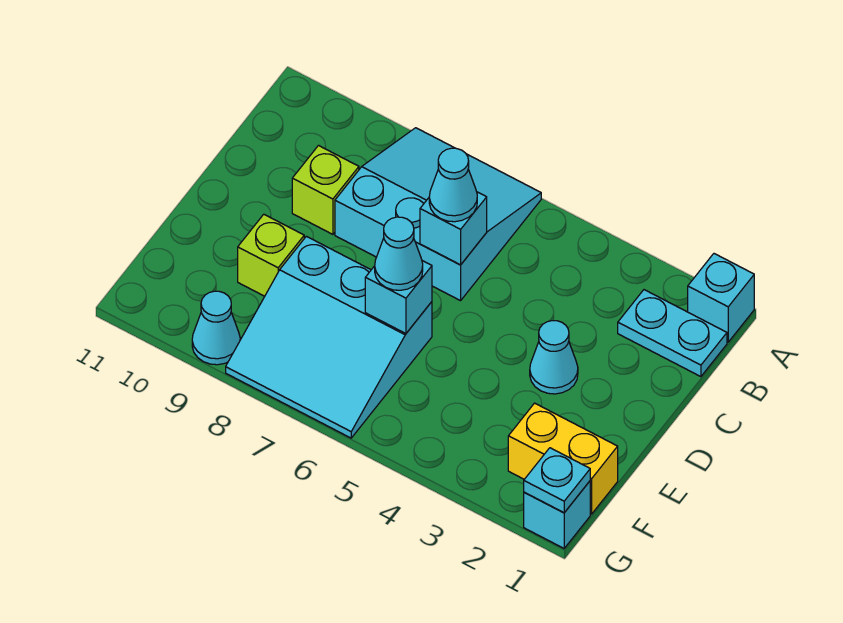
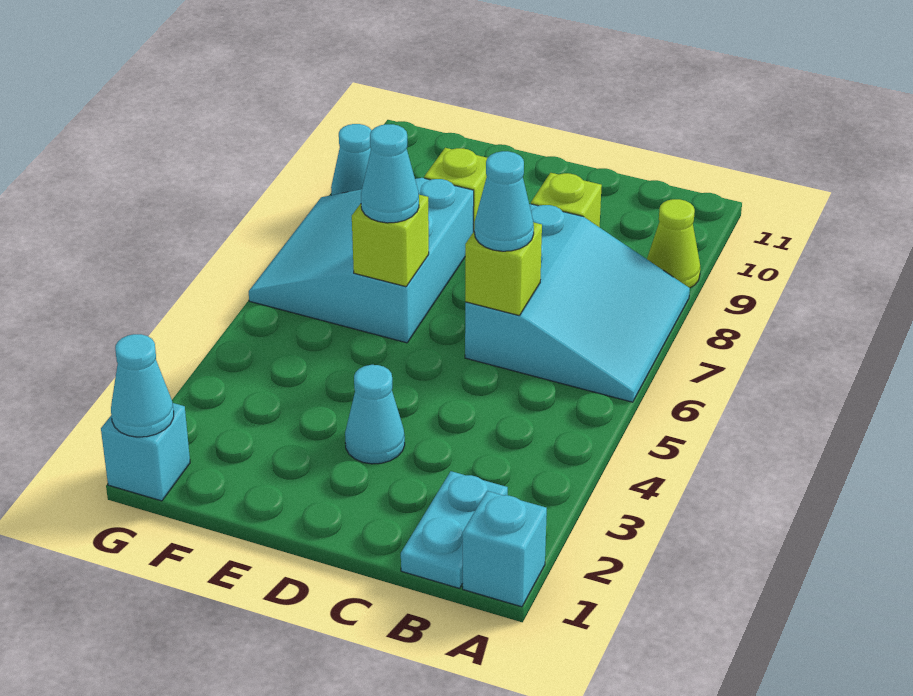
none -> lime 1x1 cone [647,199,700,288]
cyan 1x1 brick [420,192,487,265] -> lime 1x1 brick [465,222,542,316]
cyan 1x1 brick [365,261,432,334] -> lime 1x1 brick [352,195,429,287]
yellow 1x2 brick [508,403,618,514] -> none
cyan 1x1 plate [524,448,590,513] -> cyan 1x1 cone [111,334,174,437]

